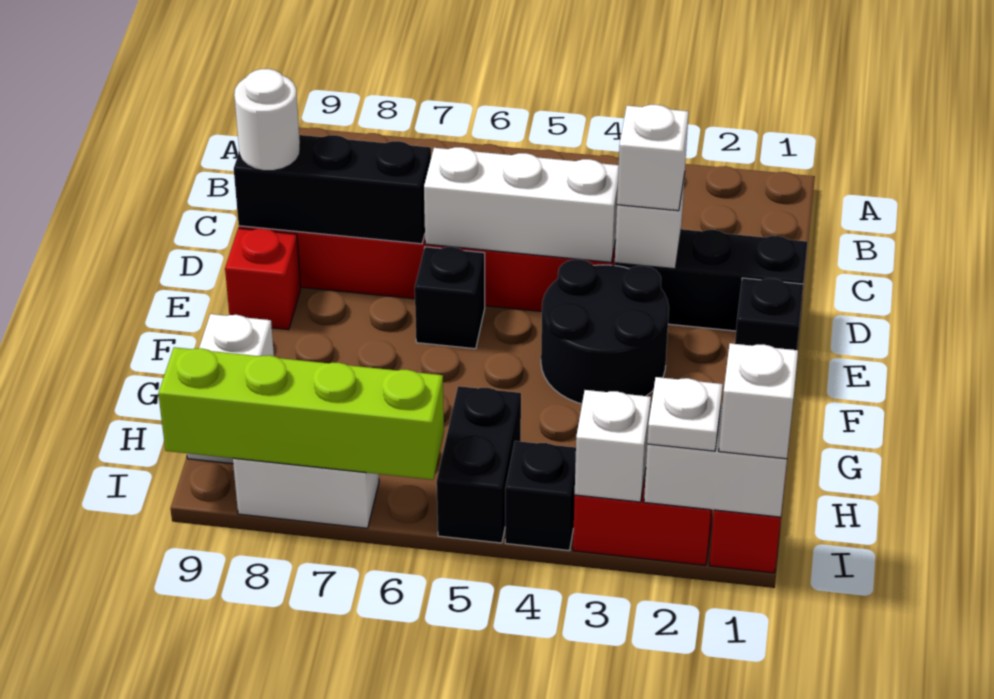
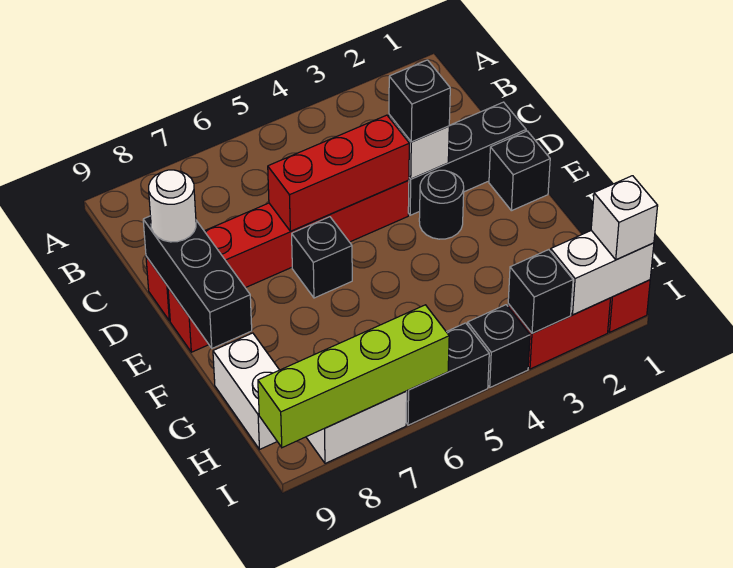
white 1x1 brick [617,105,689,211] -> black 1x1 brick [389,60,450,142]
white 1x3 brick [424,147,619,262] -> red 1x3 brick [268,115,409,231]
black 1x3 brick [234,135,431,244] -> black 1x3 brick turned to [143,216,252,348]
black 2x2 round brick [541,260,669,404] -> black 1x1 round brick [419,170,464,239]
black 1x2 brick [437,386,521,543] -> black 1x2 brick turned to [406,323,489,425]
white 1x1 plate [647,377,723,451] -> none
white 1x1 brick [575,390,651,502] -> black 1x1 brick [508,250,573,333]

